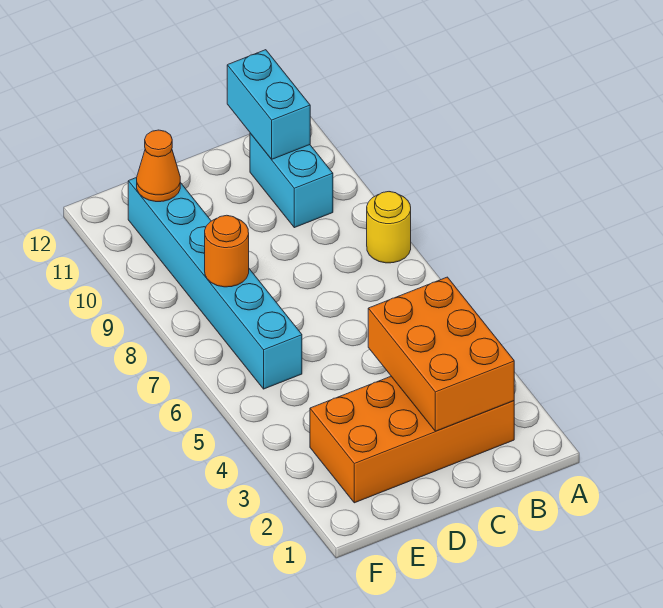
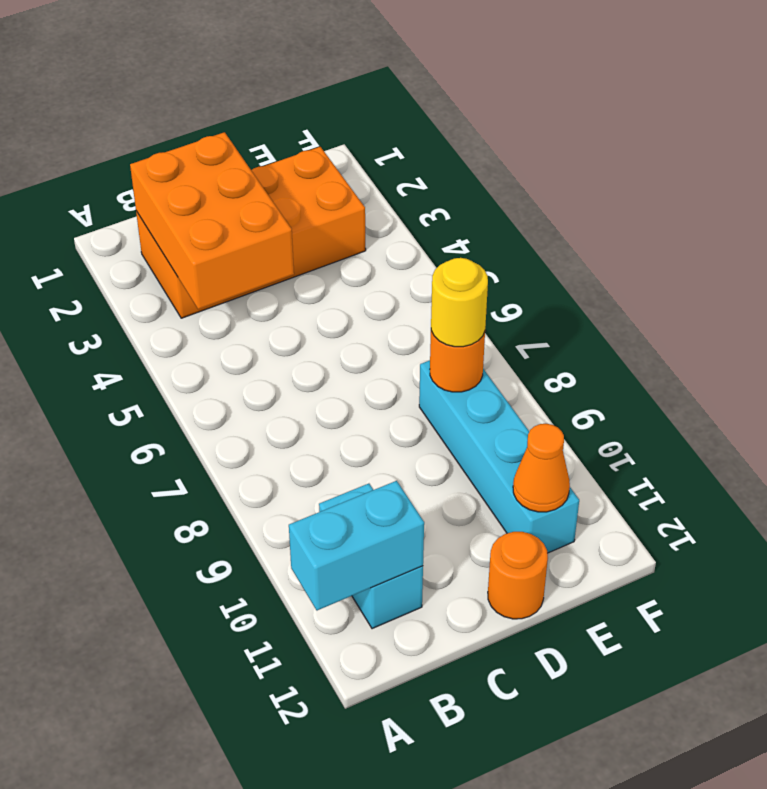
yellow 1x1 round brick [367,192,411,263] -> yellow 1x1 round brick moved to [431,258,488,347]
cyan 1x2 brick [227,50,310,159] -> cyan 1x2 brick turned to [289,481,424,610]
none -> orange 1x1 round brick [488,532,548,619]
cyan 1x6 brick [128,178,302,389] -> cyan 1x4 brick [419,360,579,553]

